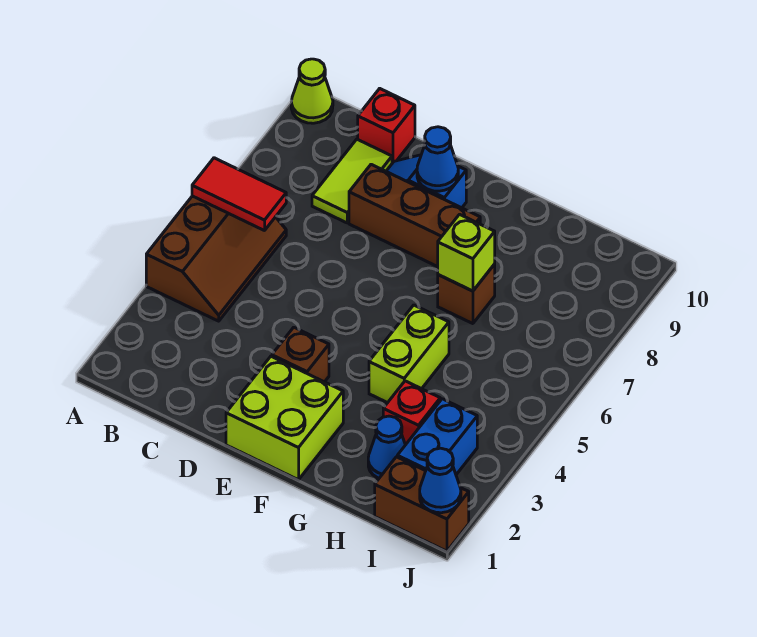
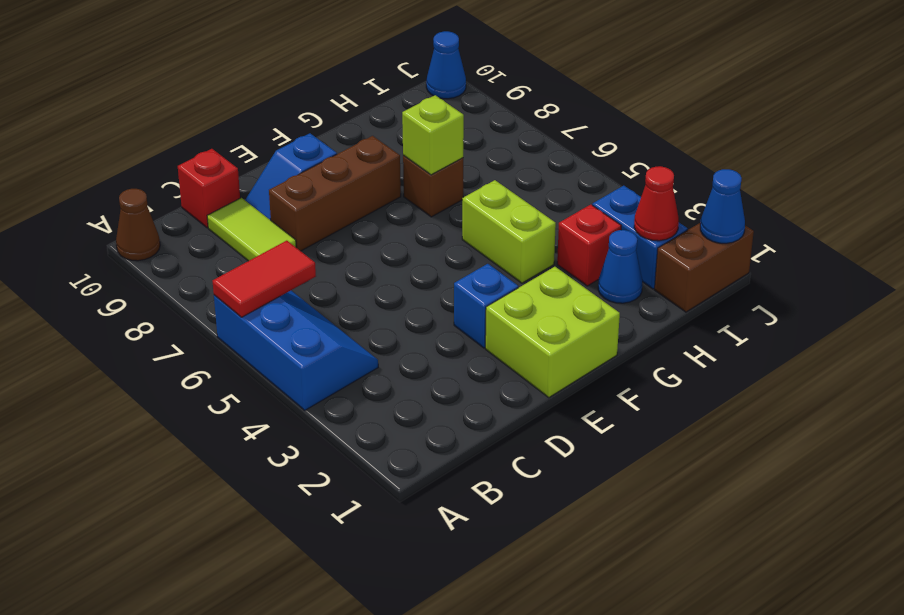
brown 2x3 slope [146,196,286,321] -> blue 2x3 slope [214,291,378,410]
lime 1x1 cone [291,59,333,123] -> brown 1x1 cone [116,189,160,261]
brown 1x1 brick [272,327,329,382] -> blue 1x1 brick [454,264,518,348]
blue 1x1 cone [417,127,458,191] -> blue 1x1 cone moved to [426,31,466,99]
none -> red 1x1 cone [634,166,679,241]

